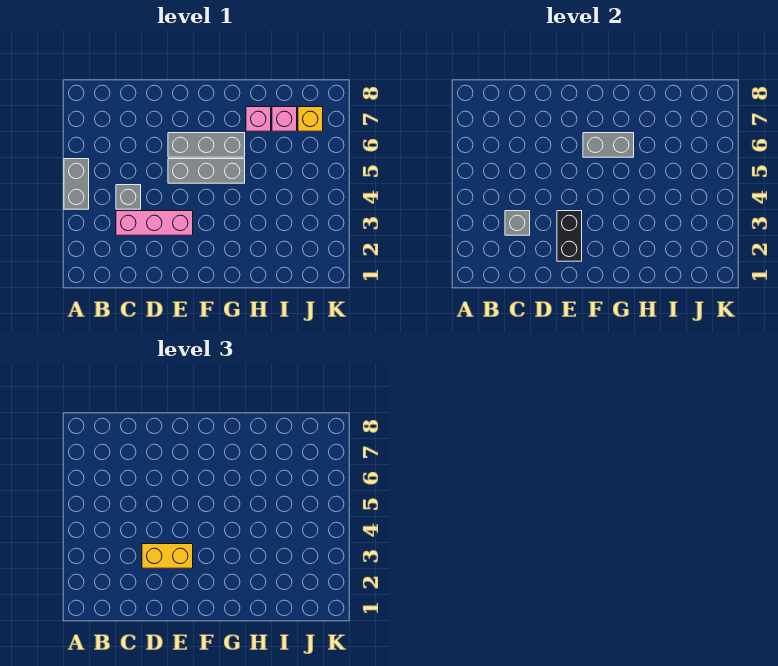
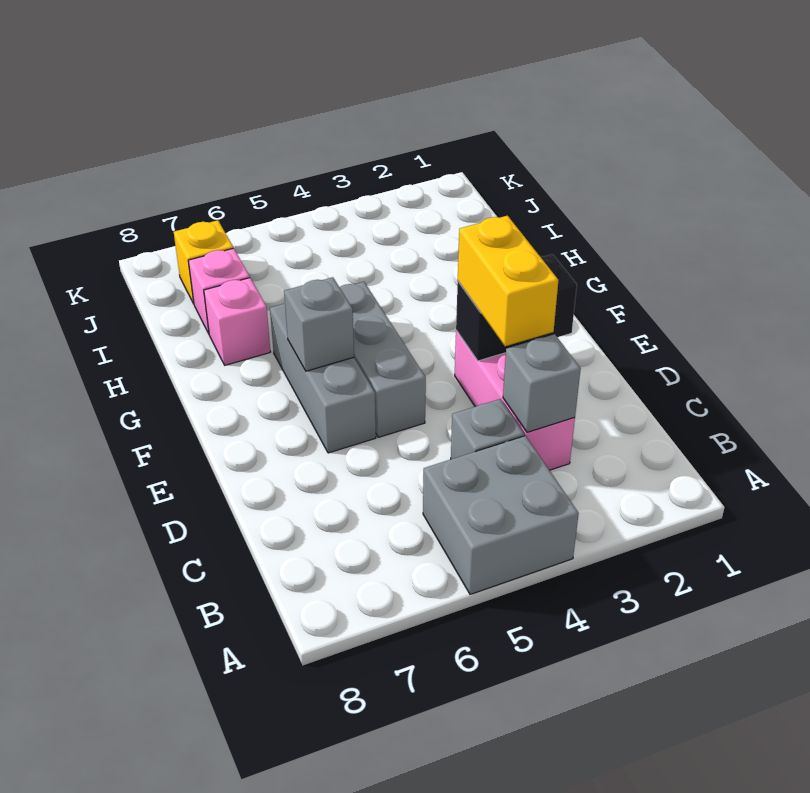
grey 1x2 brick [64,159,89,209] -> grey 2x2 brick [423,436,579,594]
grey 1x2 brick [583,133,634,157] -> grey 1x1 brick [284,277,354,371]

